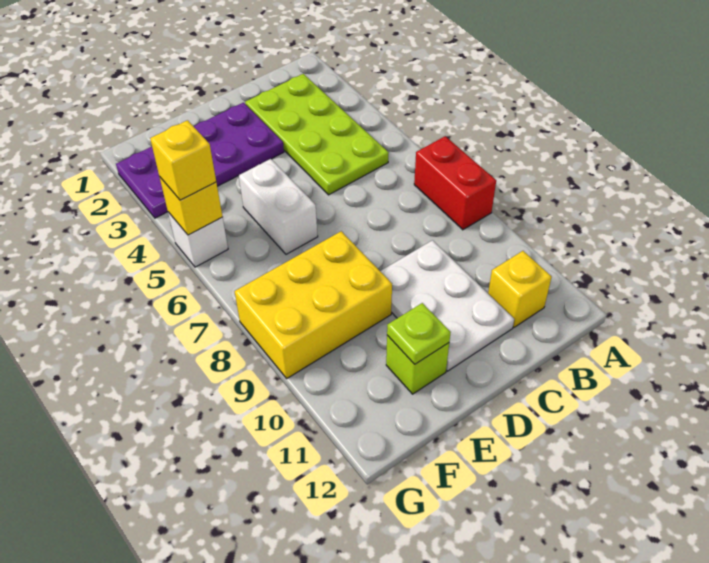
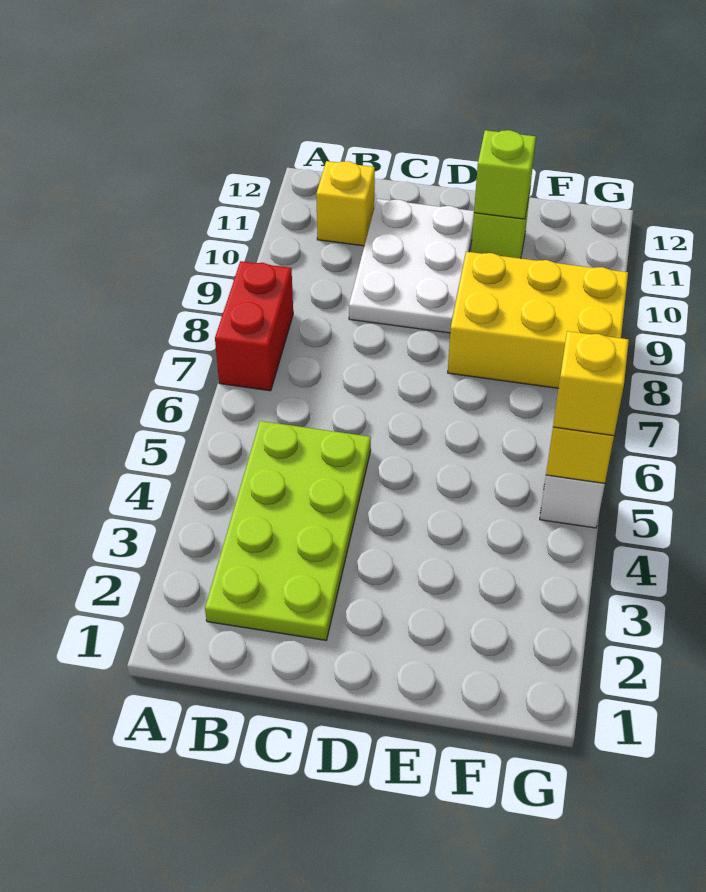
purple 2x4 plate [116,103,284,218] -> none
white 1x2 brick [239,159,318,254] -> none
lime 1x1 plate [387,303,451,364] -> lime 1x1 brick [474,130,536,219]

